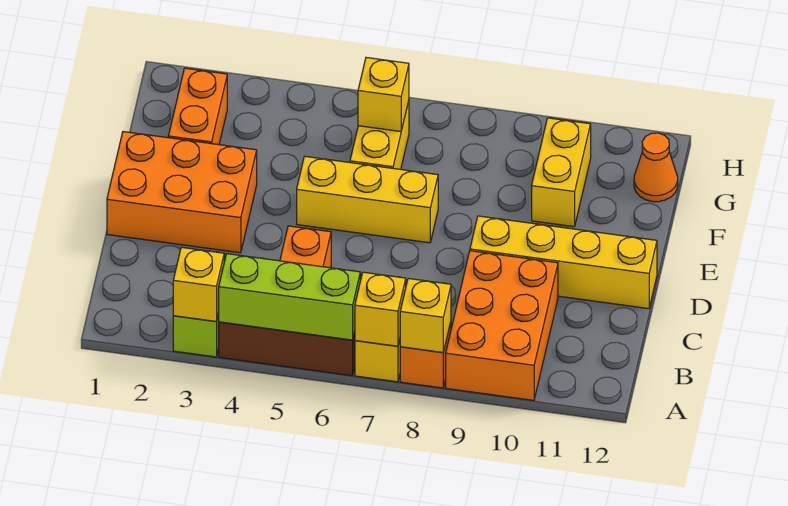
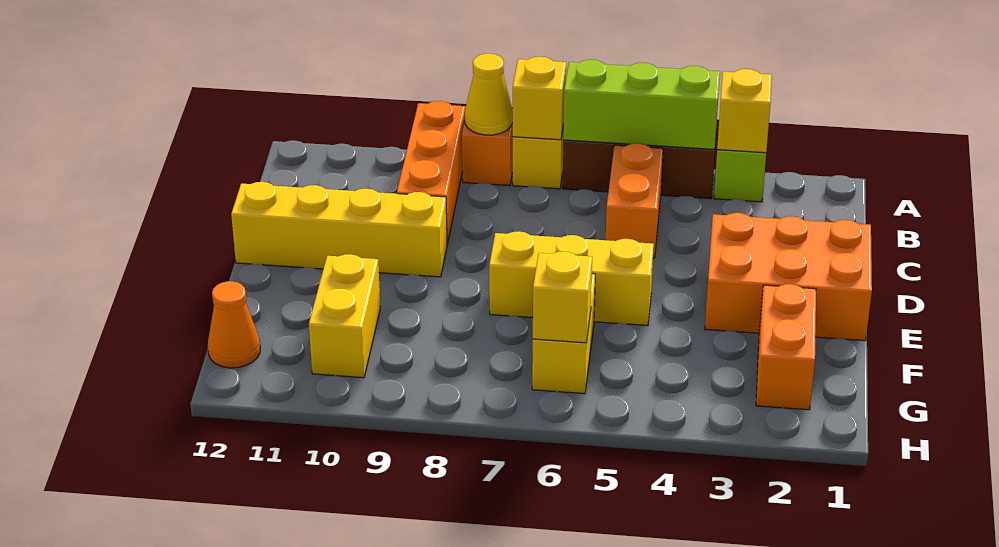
yellow 1x1 brick [400,278,451,353] -> yellow 1x1 cone [465,54,513,135]
orange 2x3 brick [446,251,558,400] -> orange 1x3 brick [397,101,465,244]

